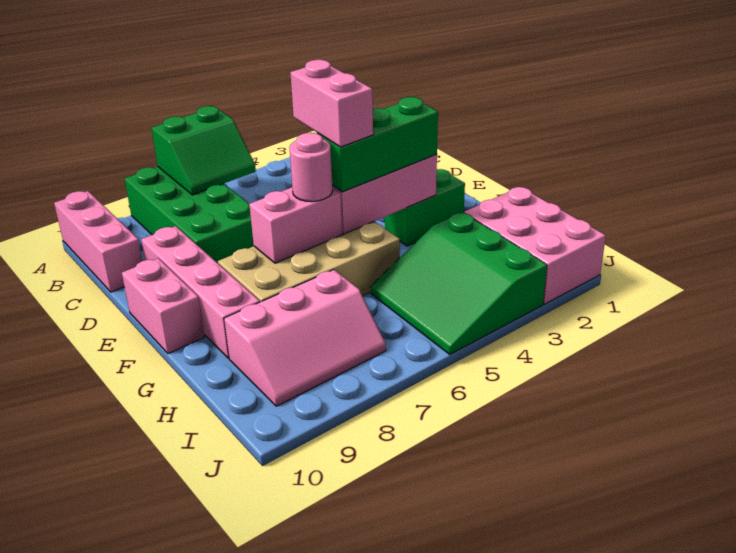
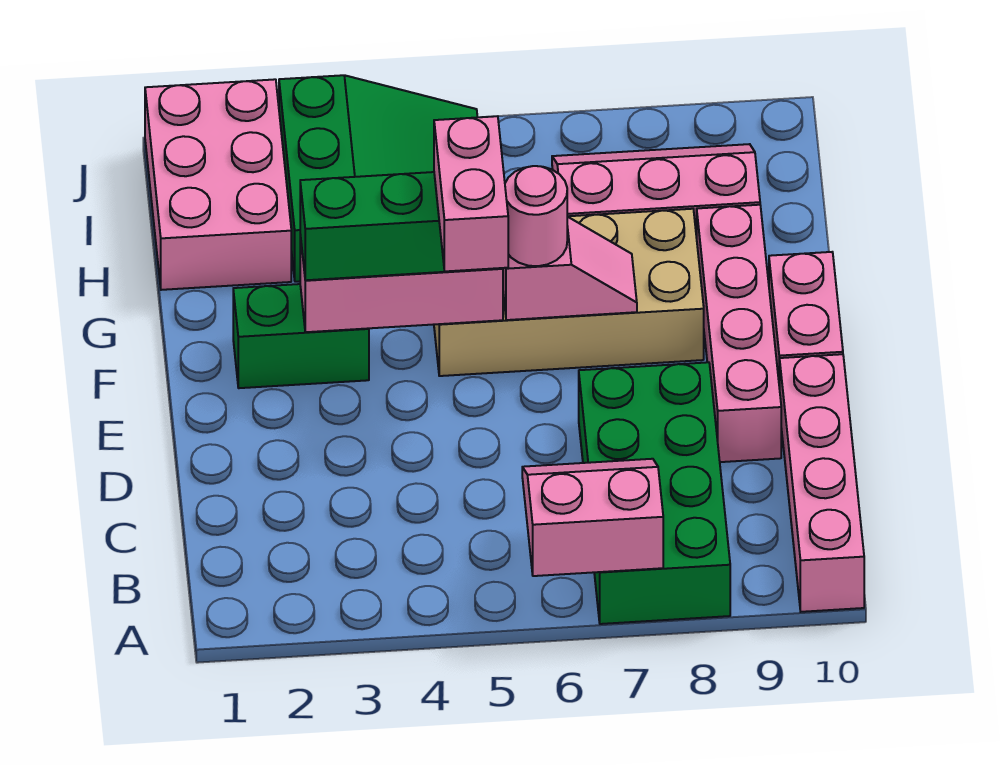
green 2x2 slope [151,106,256,195] -> pink 2x2 slope [522,459,663,576]
pink 1x3 brick [54,191,142,292] -> pink 1x4 brick [780,354,864,612]
pink 1x2 brick [249,188,342,263] -> pink 1x2 slope [503,217,637,320]

